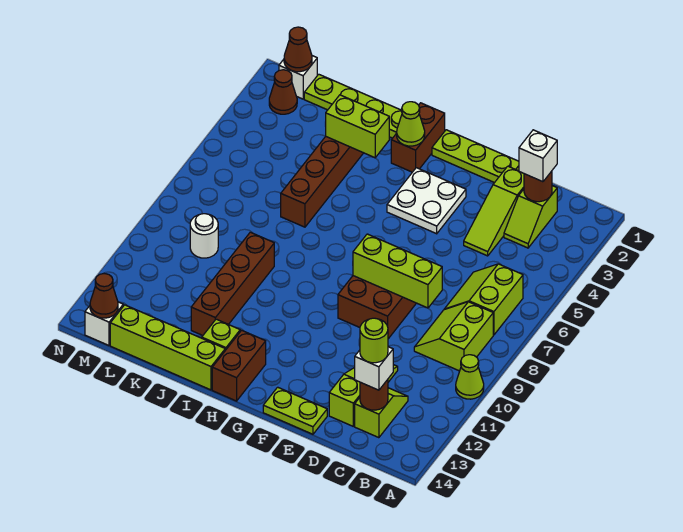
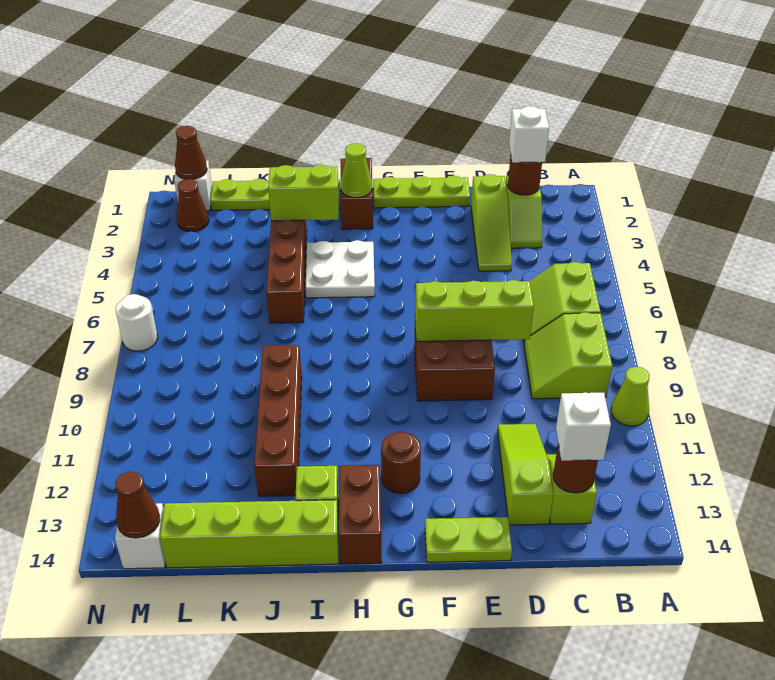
lime 1x1 round brick [360,318,388,363] -> none
white 2x2 plate [387,168,466,234] -> white 2x2 plate moved to [305,240,375,298]
none -> brown 1x1 round brick [381,432,421,493]
white 1x1 round brick [190,214,218,258] -> white 1x1 round brick moved to [116,294,158,351]

